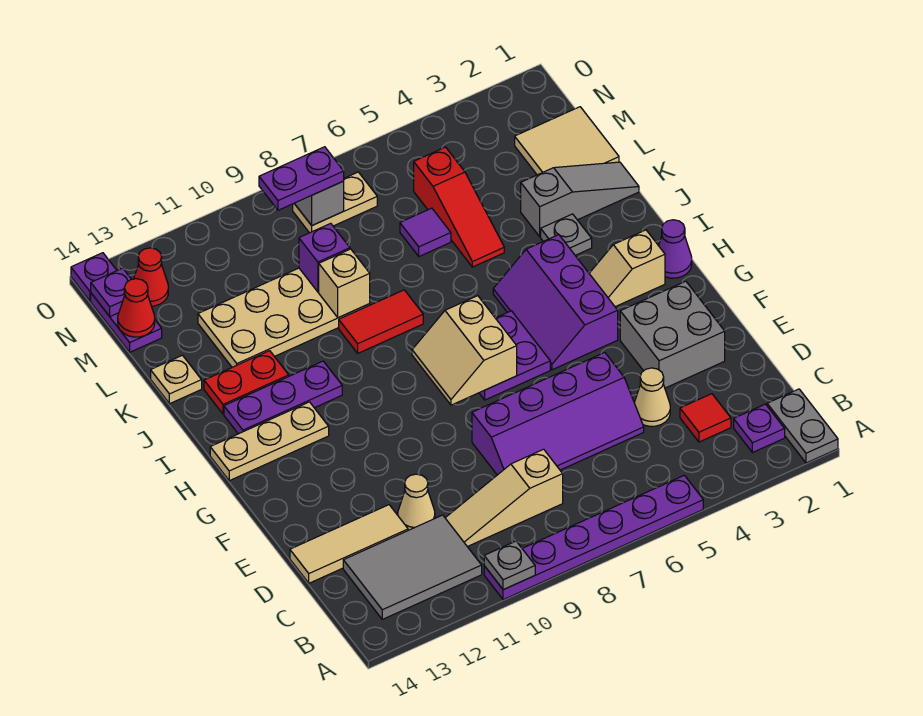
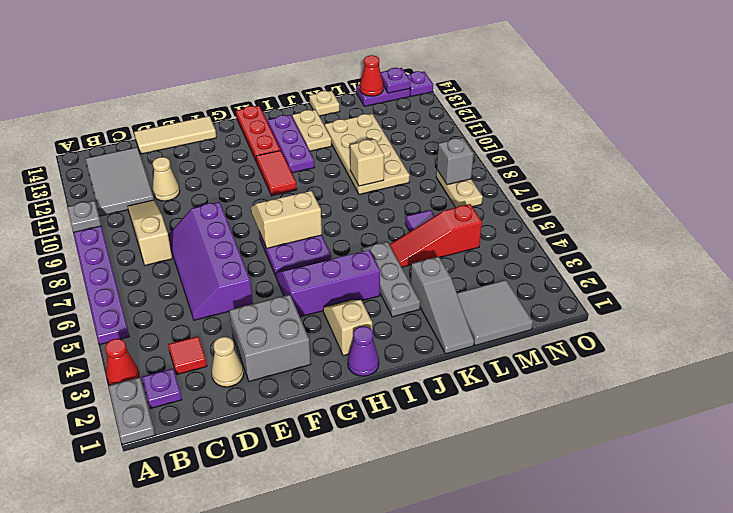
grey 1x2 plate [767,389,838,463] -> grey 1x2 plate turned to [108,377,155,445]
tan 1x1 cone [634,368,670,426] -> tan 1x1 cone moved to [212,337,244,387]
tan 1x3 tile [290,505,408,583] -> tan 1x3 tile turned to [134,116,216,154]
tan 1x3 plate [210,402,329,481] -> red 1x3 plate [236,106,280,162]
grey 1x1 plate [541,214,592,255] -> grey 1x3 plate [361,242,420,317]
red 1x2 tile [339,290,423,353] -> red 1x2 tile moved to [256,150,297,196]
red 1x2 plate [204,351,289,414] -> tan 1x2 plate [292,110,332,151]
tan 2x2 tile [515,107,619,175] -> grey 2x2 tile [457,280,533,345]
purple 1x1 brick [299,223,350,292] -> none
purple 1x2 plate [259,147,344,210] -> none
red 1x1 cone [134,248,168,306] -> red 1x1 cone moved to [105,339,139,385]

